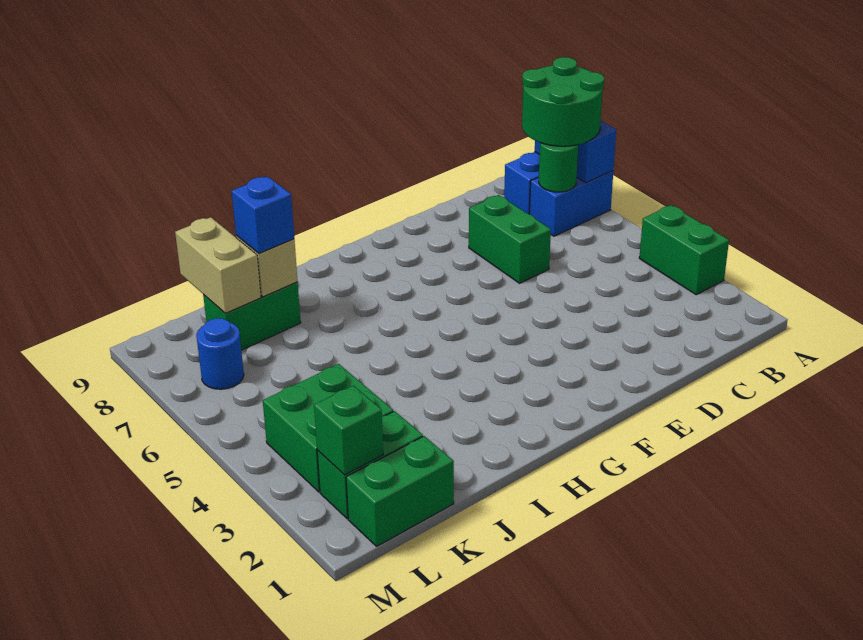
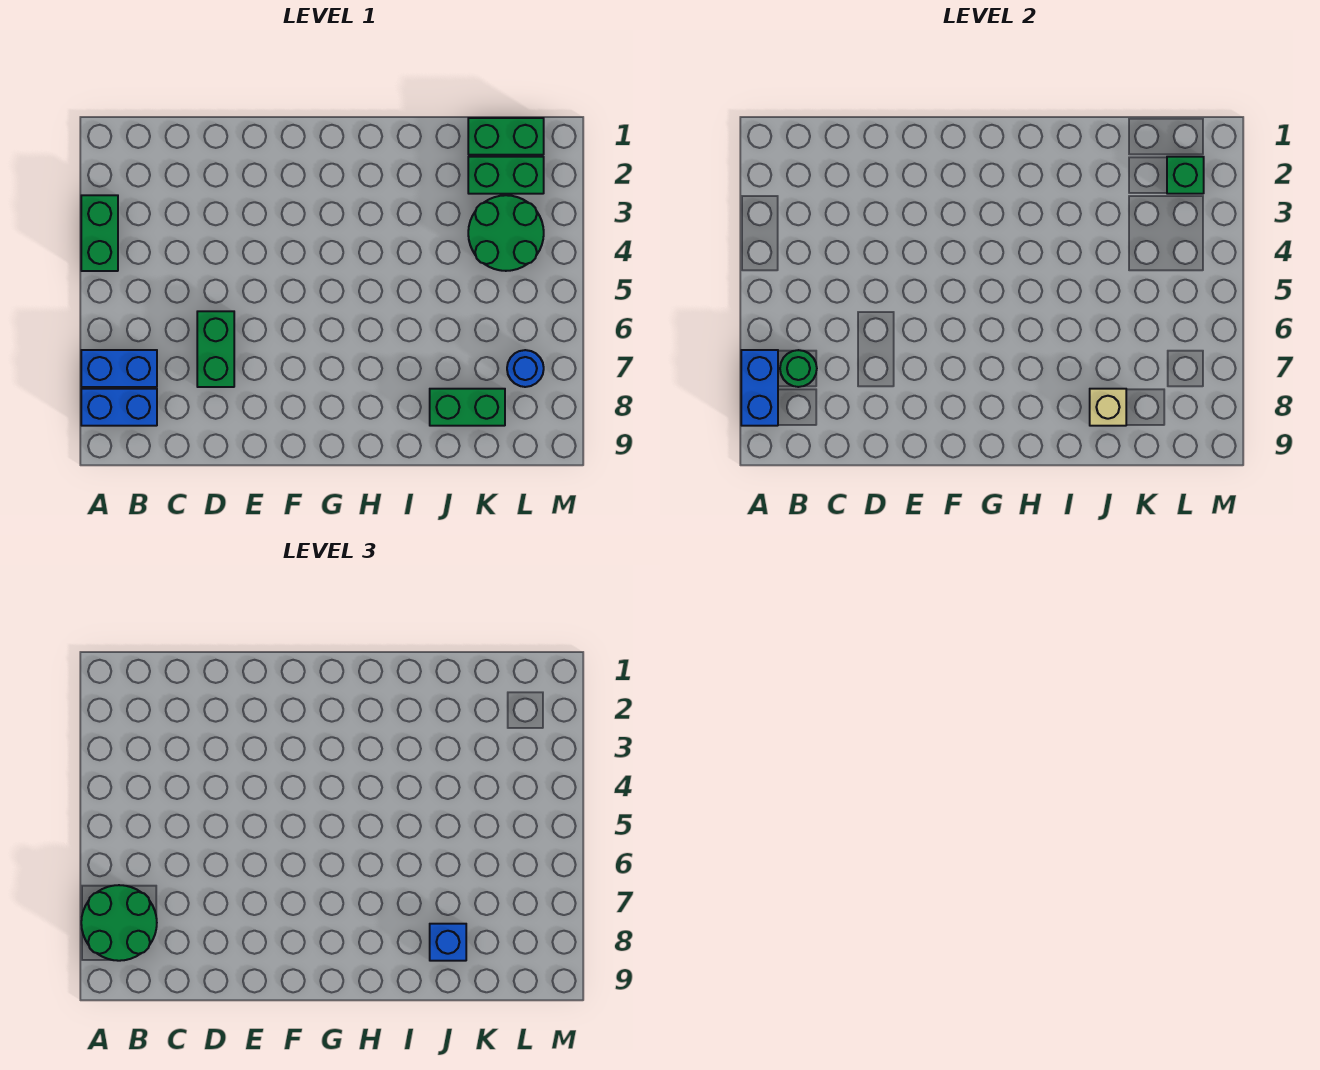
green 2x2 brick [263,364,393,492] -> green 2x2 round brick [468,195,544,271]
tan 1x2 brick [175,217,261,313] -> none

